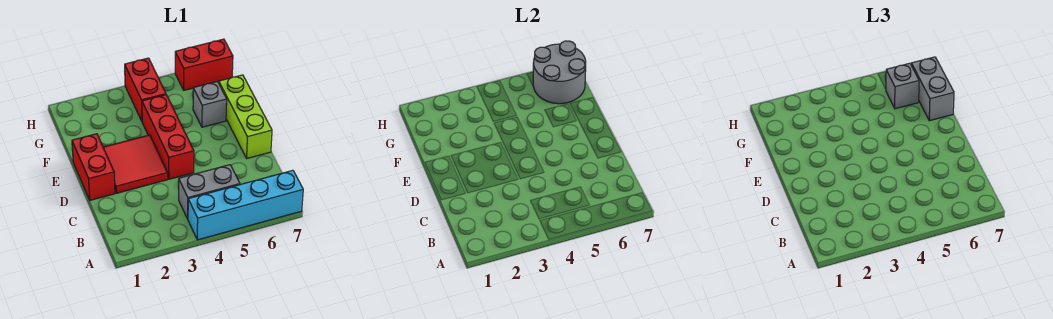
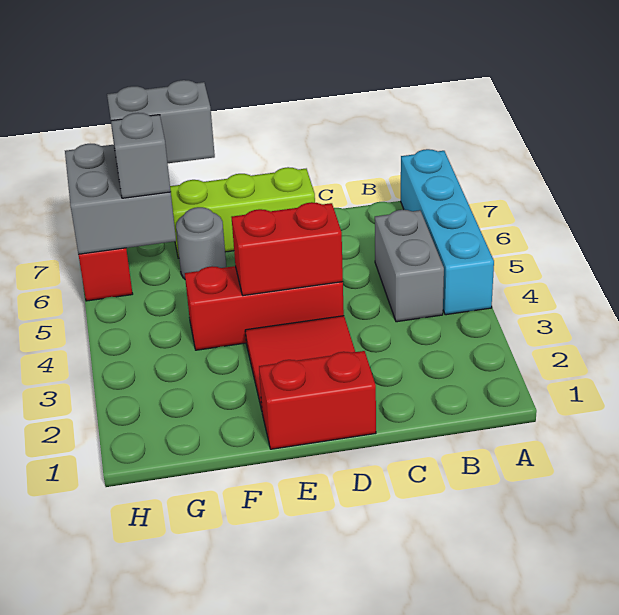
grey 1x1 brick [193,82,227,127] -> grey 1x1 round brick [176,207,226,279]
red 1x2 brick [125,58,166,121] -> red 1x2 brick moved to [232,202,343,296]
grey 2x2 round brick [533,41,586,104] -> grey 2x2 brick [65,144,176,254]

